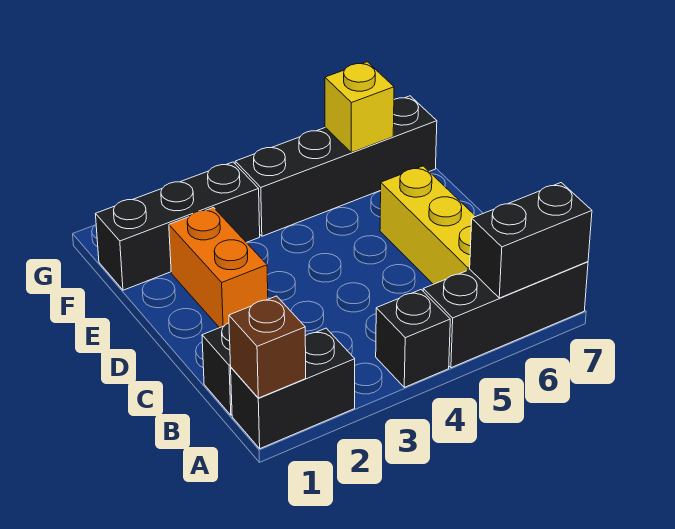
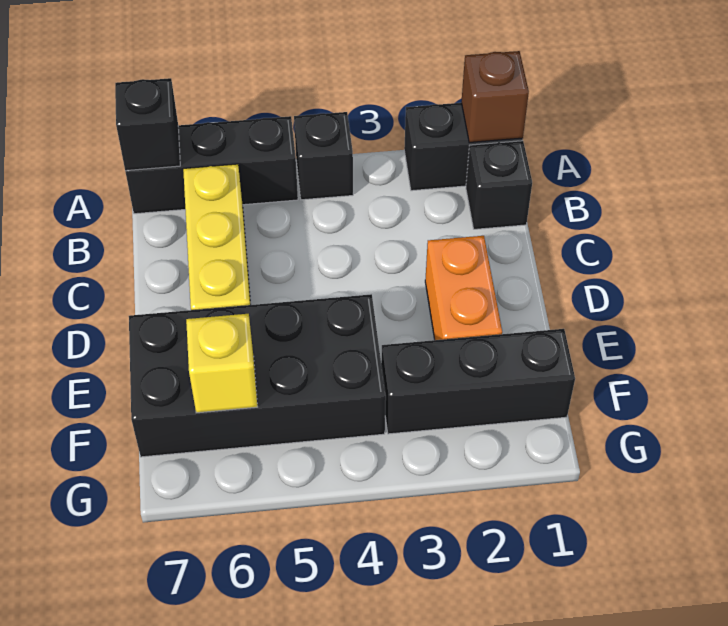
black 1x2 brick [470,183,592,298] -> black 1x1 brick [115,78,180,171]
black 1x4 brick [235,96,437,236] -> black 2x4 brick [129,294,386,457]

